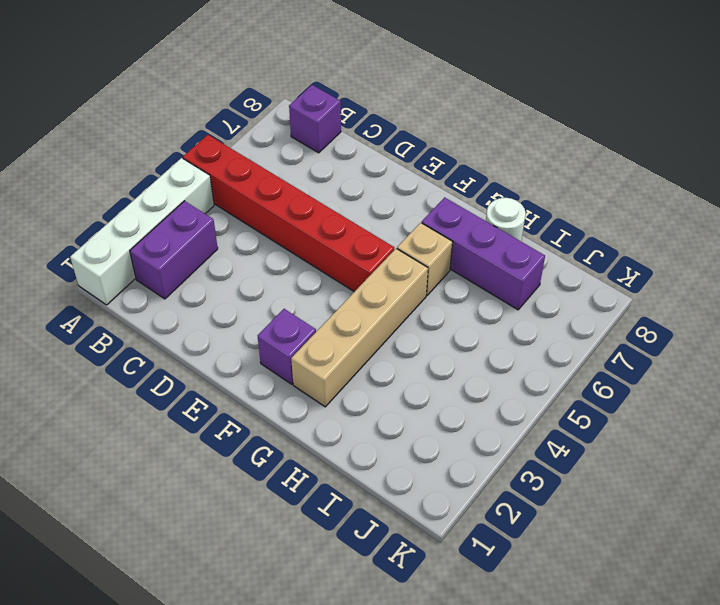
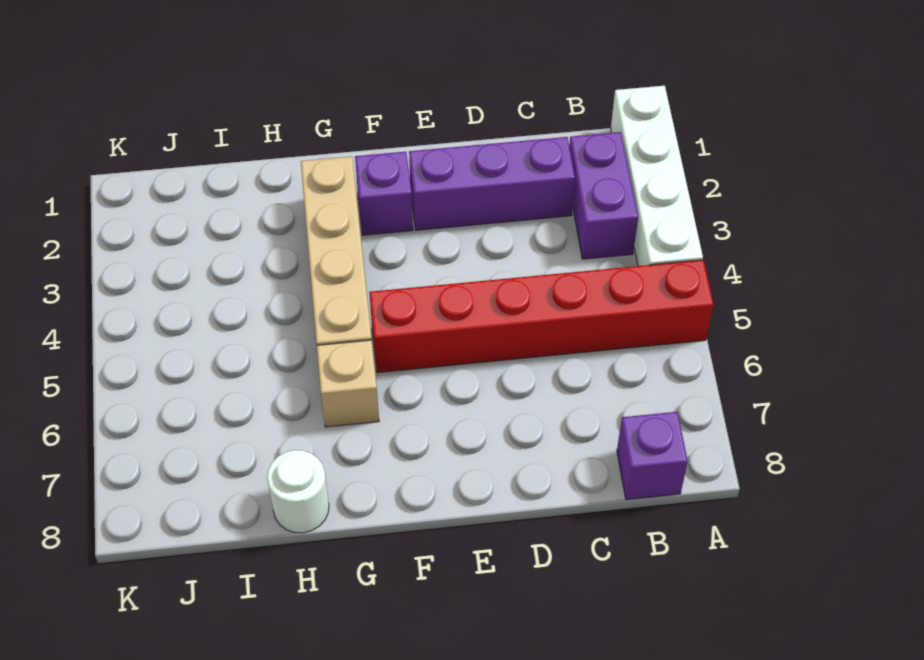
purple 1x3 brick [422,197,545,310] -> purple 1x3 brick moved to [409,137,575,230]

